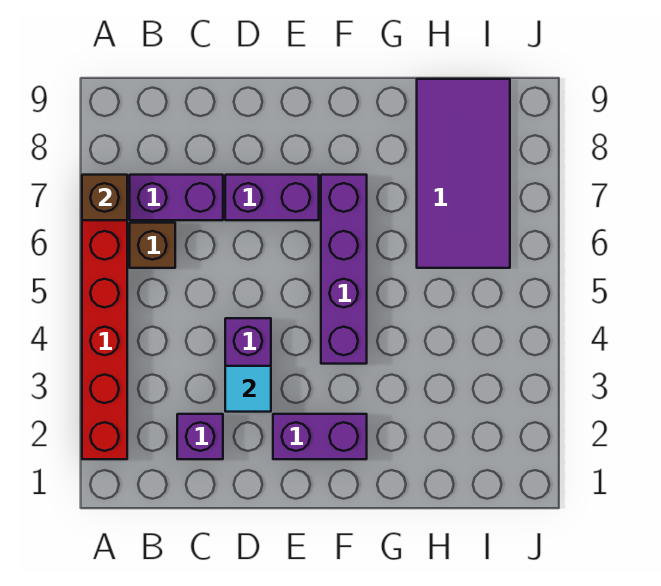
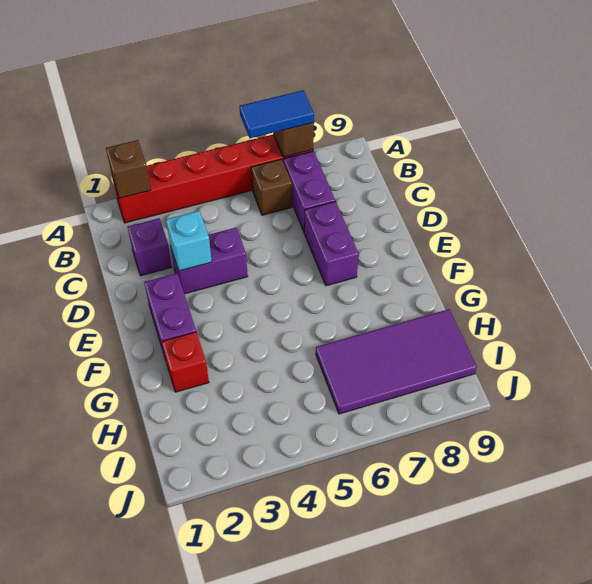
none -> brown 1x1 brick [106,140,151,198]
none -> blue 1x2 tile [240,90,314,138]
cyan 1x1 tile [225,366,271,412] -> cyan 1x1 brick [166,211,212,271]
purple 1x4 brick [321,175,367,364] -> none
none -> red 1x1 brick [162,332,209,392]

